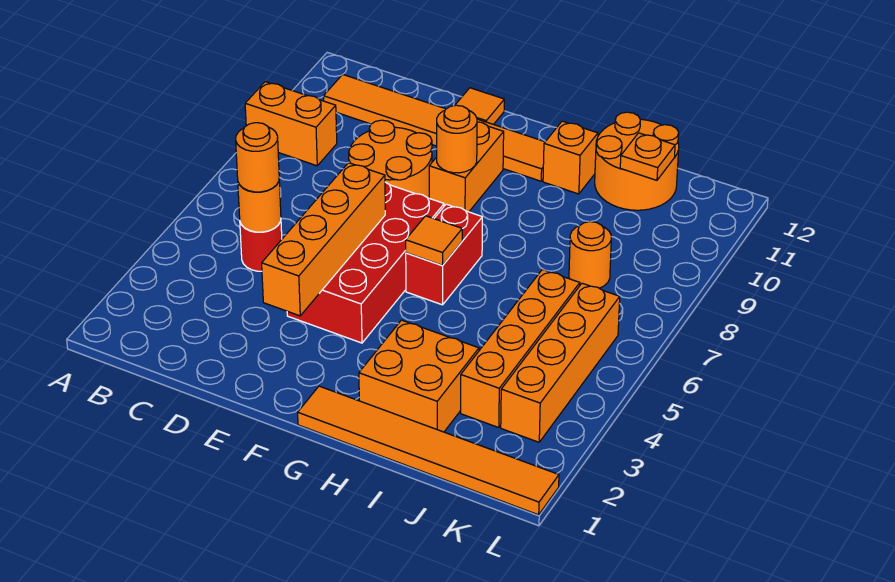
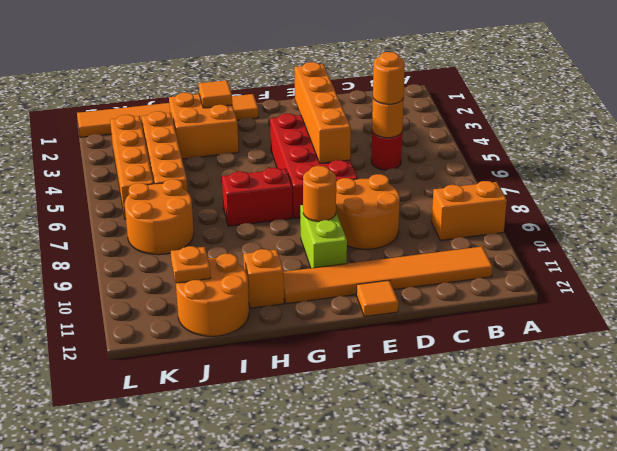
orange 1x2 brick [429,122,504,212] -> lime 1x2 brick [300,205,347,268]
red 1x2 brick [406,204,482,305] -> red 1x2 brick turned to [222,168,292,226]
orange 1x1 tile [406,216,462,266] -> orange 1x1 tile moved to [199,80,232,108]
orange 1x1 round brick [569,222,611,288] -> orange 2x2 round brick [125,179,194,255]

